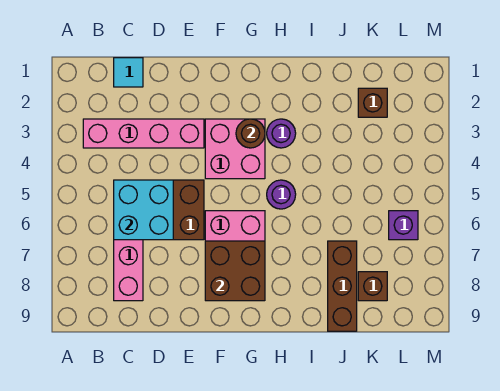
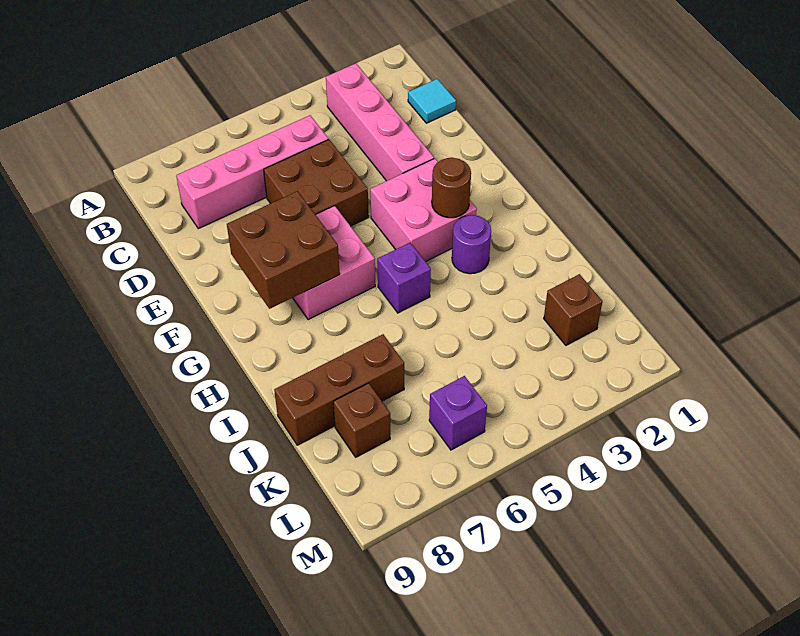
cyan 2x2 brick [114,180,173,240] -> none
purple 1x1 round brick [267,180,296,209] -> purple 1x1 brick [377,243,431,313]

